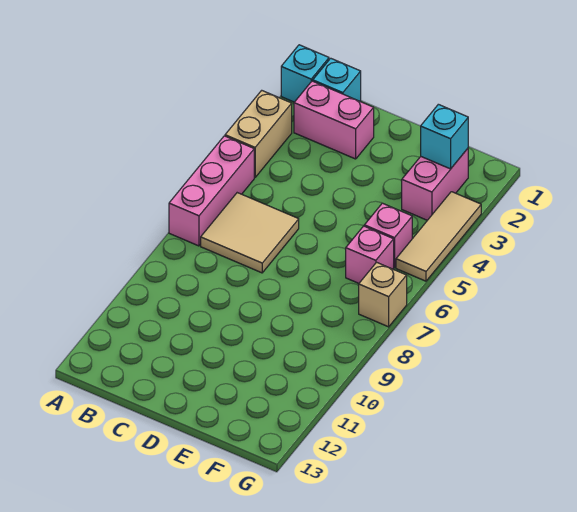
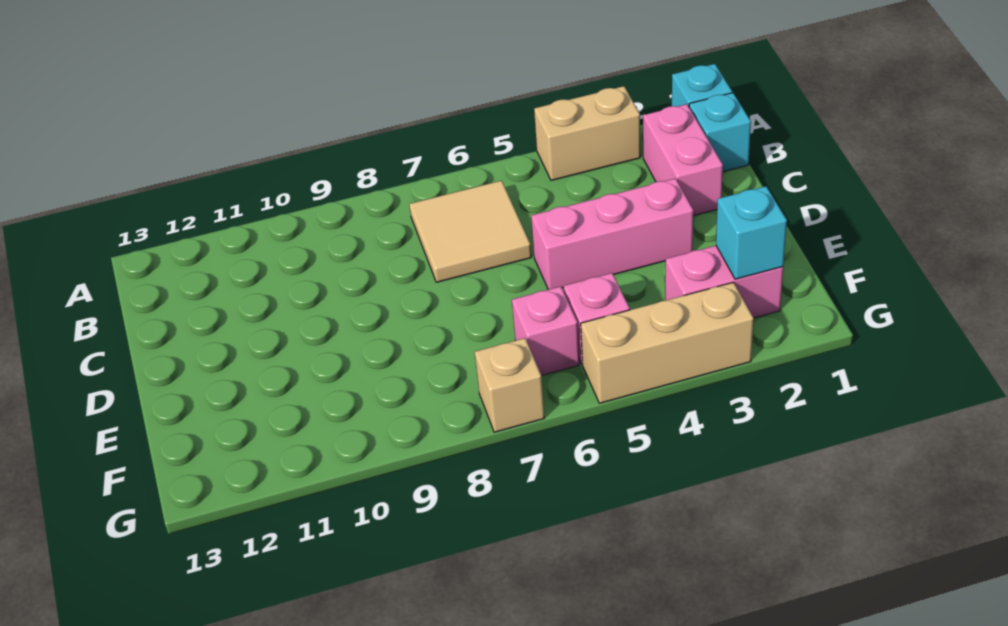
pink 1x3 brick [169,136,254,246] -> pink 1x3 brick moved to [531,178,693,290]
tan 1x3 tile [396,192,481,281] -> tan 1x3 brick [581,282,754,403]

